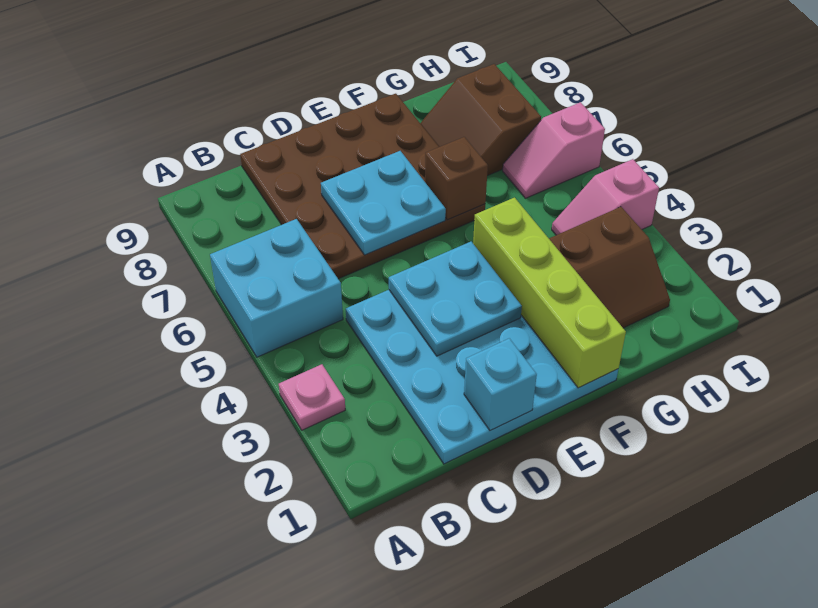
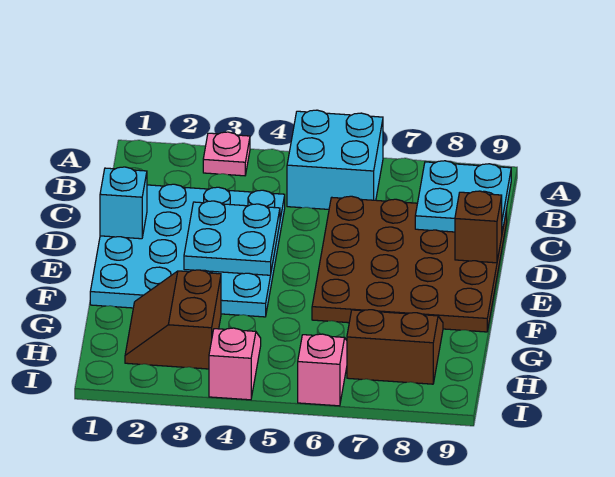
cyan 2x2 plate [321,151,446,255] -> cyan 2x2 plate moved to [415,161,511,232]
lime 1x4 brick [473,198,626,388] -> none
brown 1x1 brick [425,137,488,220] -> brown 1x1 brick moved to [455,191,502,263]

